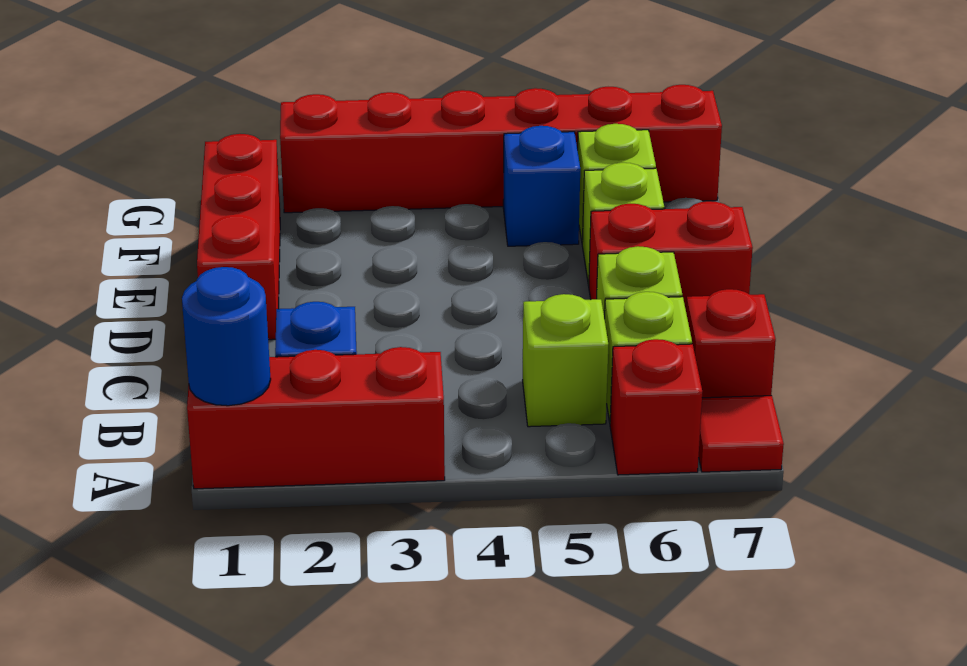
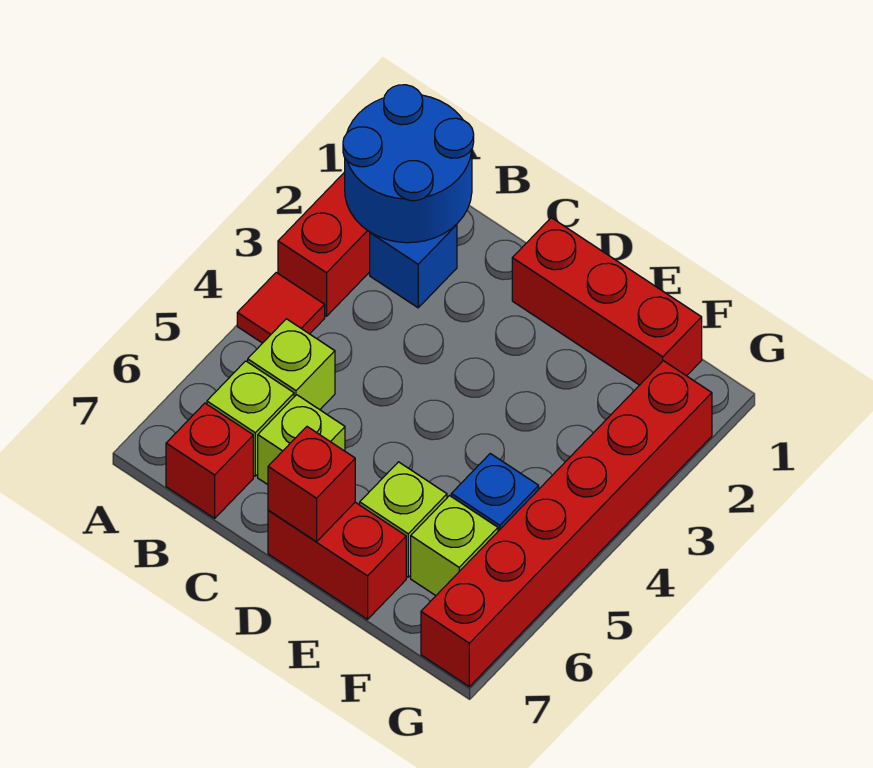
blue 1x1 round brick [182,267,271,406] -> blue 2x2 round brick [343,85,474,243]
red 1x1 brick [610,339,702,475] -> red 1x1 brick moved to [268,427,355,542]
red 1x1 tile [699,396,784,472] -> red 1x1 tile moved to [237,273,325,343]
red 1x2 brick [589,201,753,309] -> red 1x2 brick turned to [268,502,406,619]

